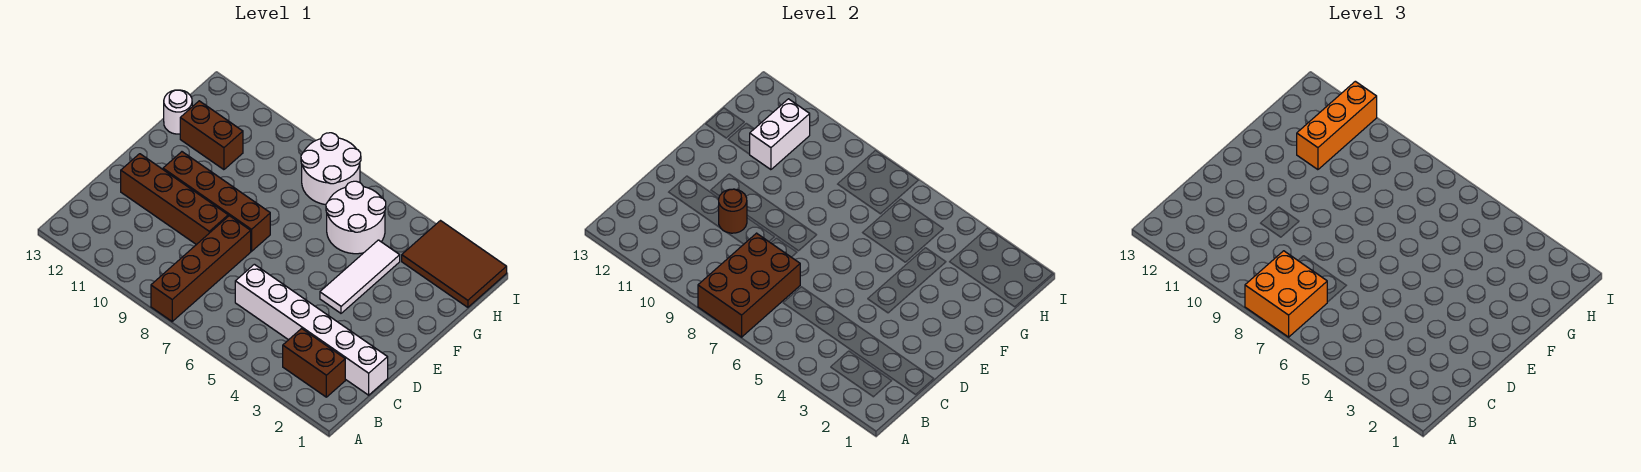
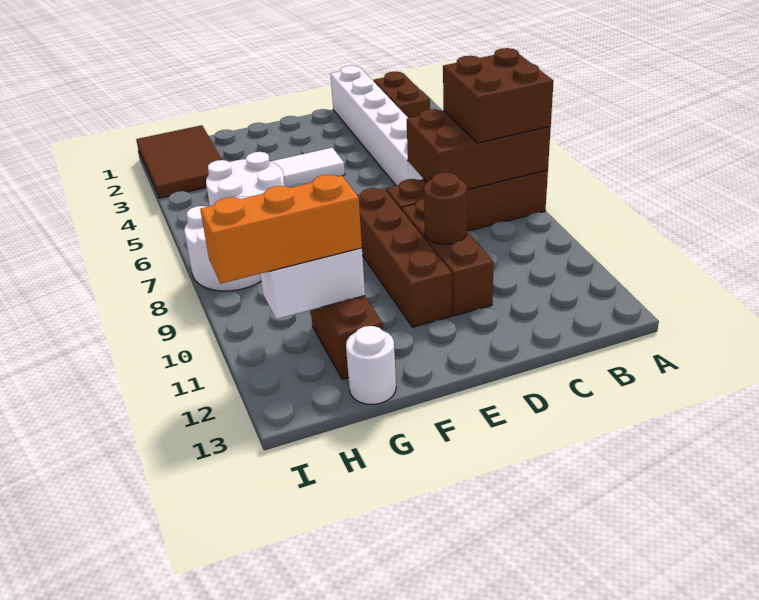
orange 2x2 brick [1245,251,1327,337] -> brown 2x2 brick [443,48,554,143]
brown 1x4 brick [121,154,228,245] -> brown 1x3 brick [402,199,494,316]

